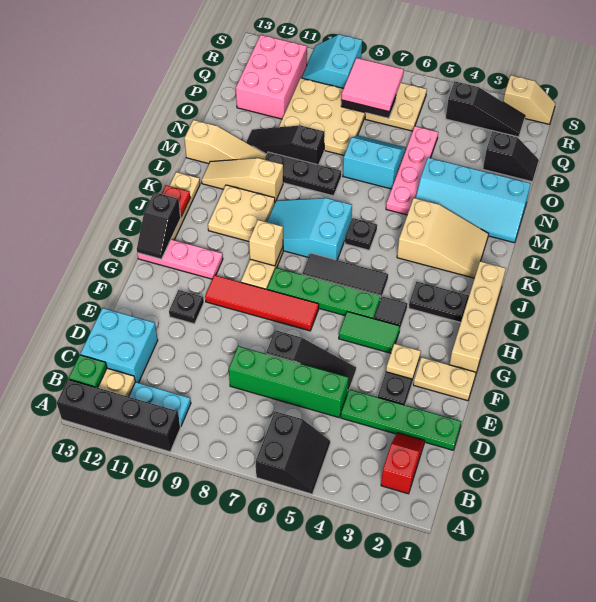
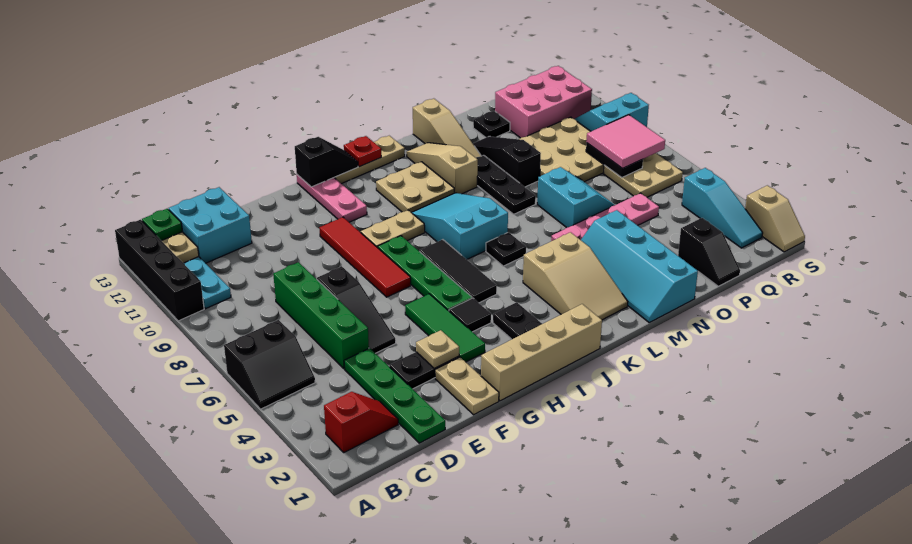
black 1x1 plate [169,290,204,324] -> black 1x1 plate moved to [473,111,510,137]
green 1x2 tile [339,312,400,353] -> green 1x3 tile [405,294,485,362]
black 1x2 slope [137,192,181,259] -> black 1x2 slope turned to [295,137,358,187]
tan 1x1 brick [249,220,283,266] -> none
black 1x3 slope [446,82,525,137] -> cyan 1x3 slope [682,168,763,248]

